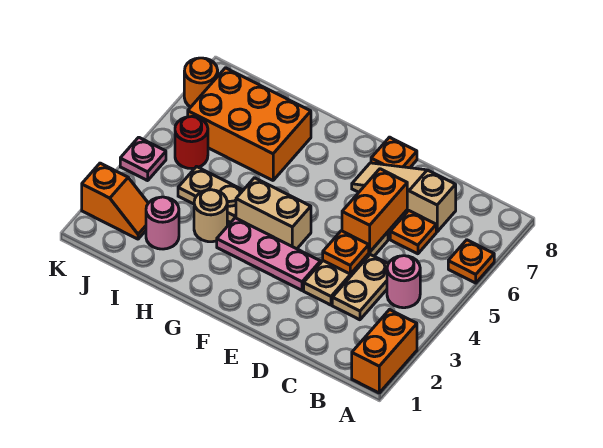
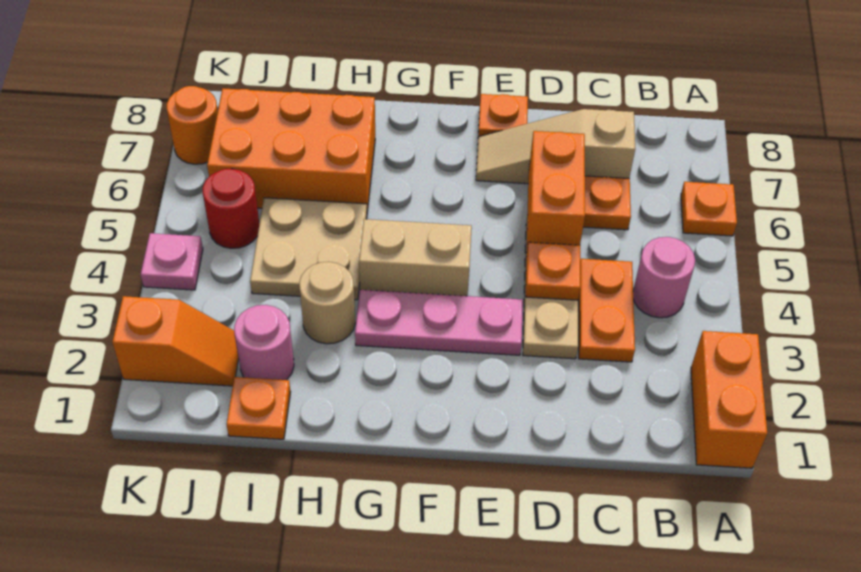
tan 1x2 plate [332,255,388,320] -> orange 1x2 plate [578,259,635,362]
tan 1x2 plate [178,167,243,223] -> tan 2x2 plate [250,198,367,300]
none -> orange 1x1 plate [227,377,290,439]

